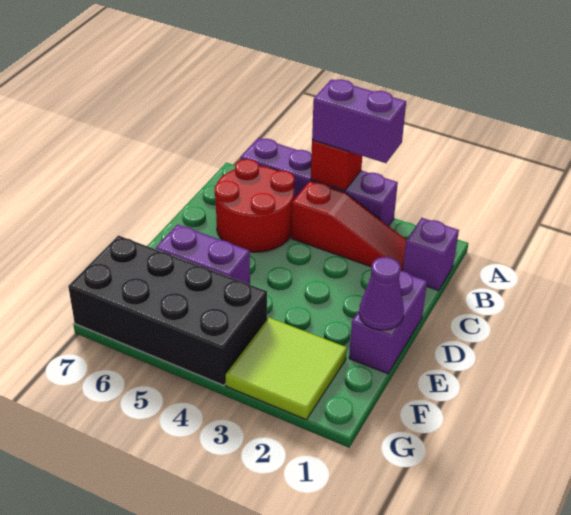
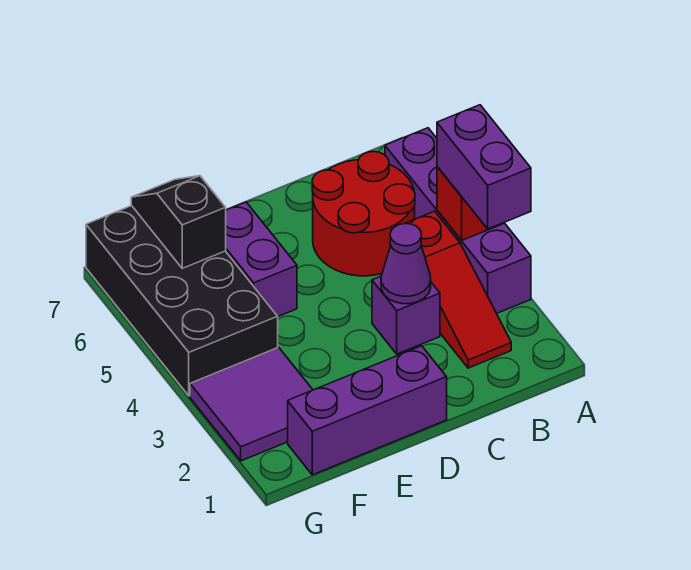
purple 1x1 brick [403,218,459,291] -> purple 1x1 brick moved to [372,276,440,354]
purple 1x2 brick [349,271,427,374] -> purple 1x3 brick [288,346,447,475]
purple 1x1 cone [359,257,404,330] -> purple 1x1 cone moved to [381,224,431,304]
lime 2x2 tile [226,318,347,420] -> purple 2x2 tile [190,347,313,461]
none -> black 1x2 slope [131,176,226,268]

